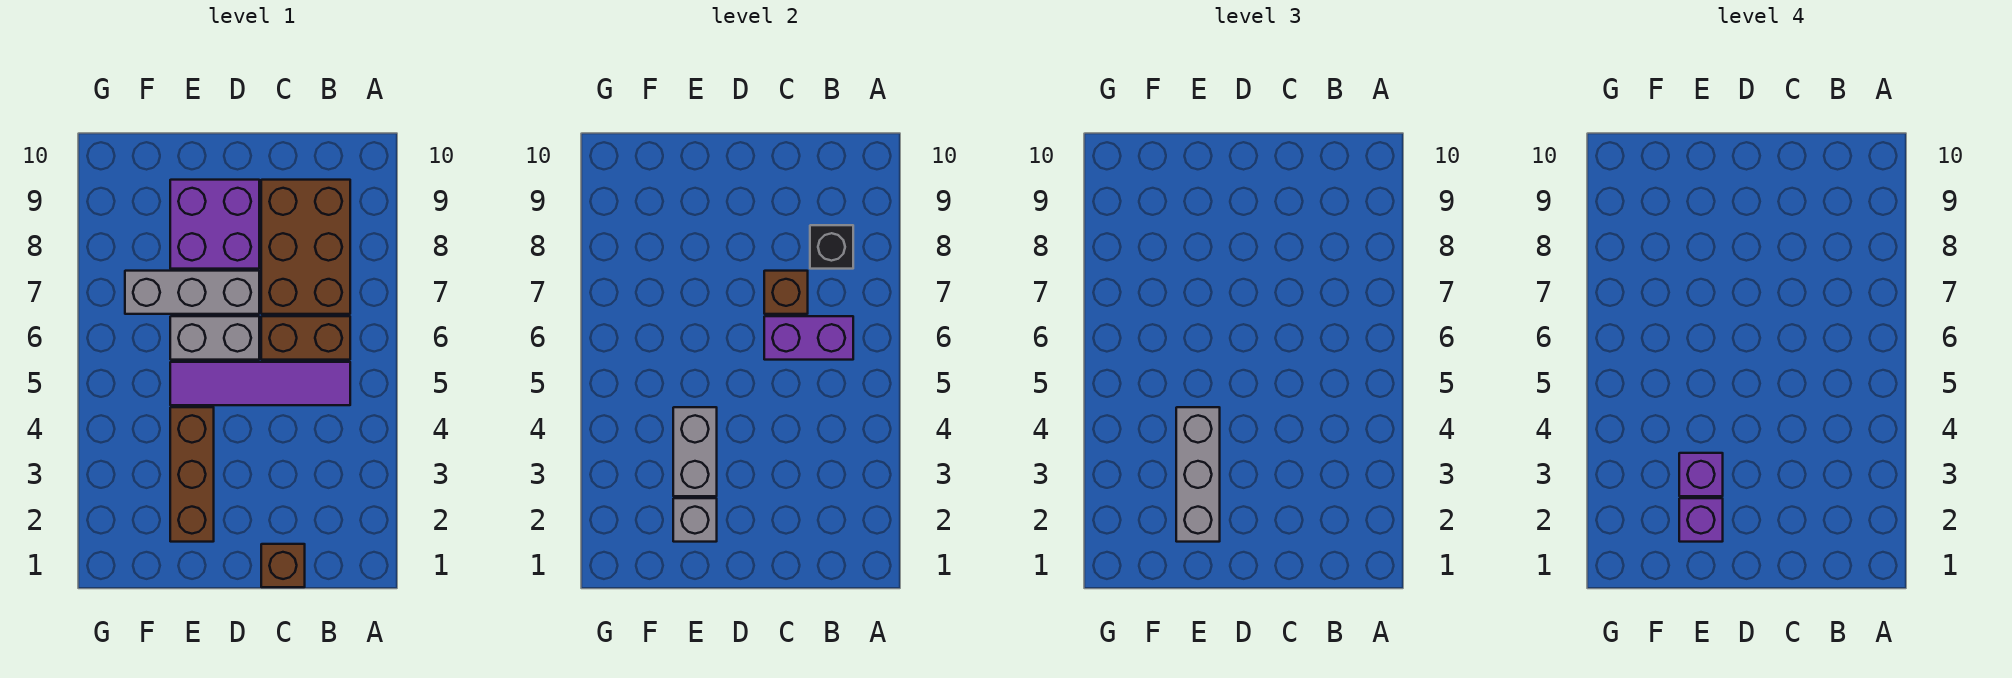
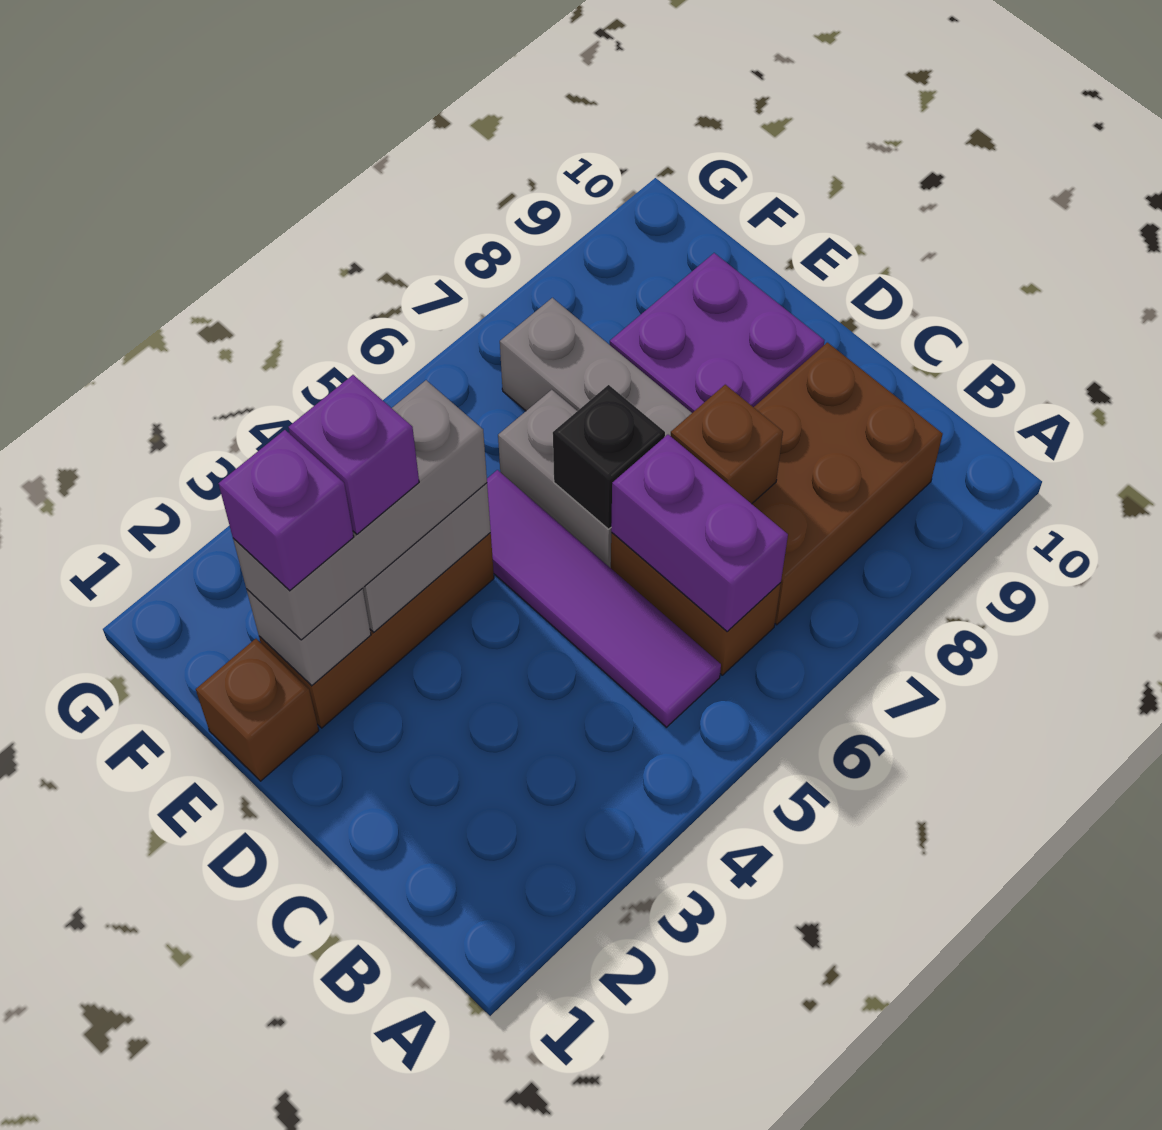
black 1x1 brick [810,225,853,269] -> black 1x1 brick moved to [553,385,665,529]
brown 1x1 brick [261,544,305,587] -> brown 1x1 brick moved to [196,639,319,781]

